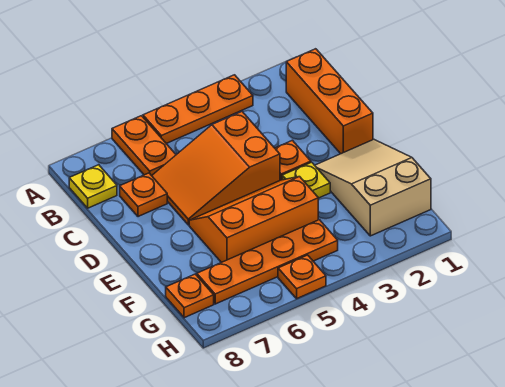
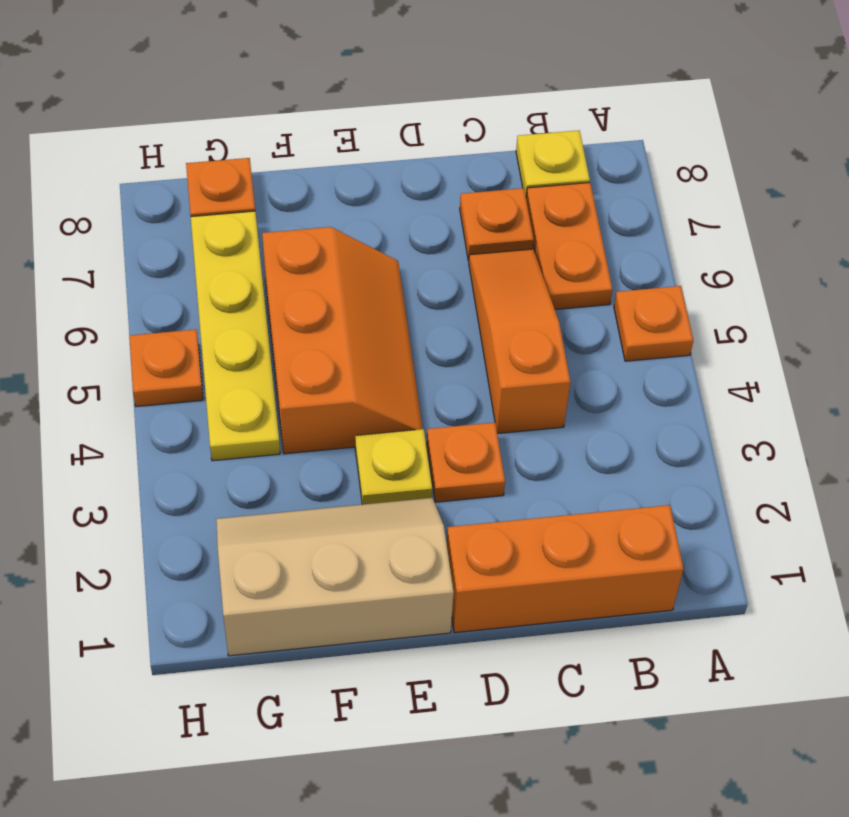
orange 1x3 plate [143,75,253,144] -> orange 1x1 plate [614,286,693,361]
orange 1x2 plate [112,116,176,176] -> orange 1x2 plate turned to [526,183,612,309]
orange 2x3 slope [152,112,280,225] -> orange 1x3 slope [469,249,570,434]
tan 2x3 slope [315,139,431,236] -> tan 2x3 slope turned to [216,498,454,656]
orange 1x4 plate [197,220,338,304] -> yellow 1x4 plate [191,211,280,461]

